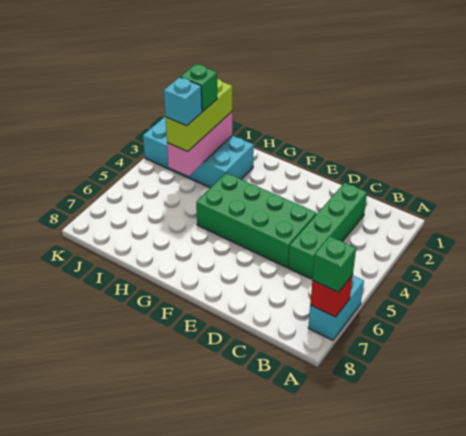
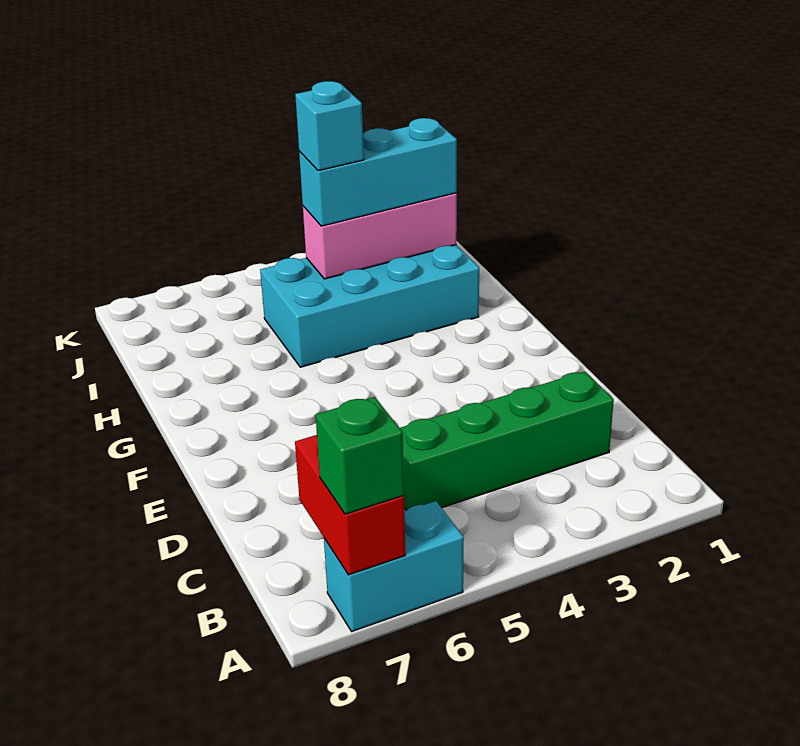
red 1x1 brick [310,275,353,317] -> red 1x2 brick [295,435,405,575]
green 2x4 brick [196,173,317,267] -> none
cyan 2x4 brick [143,117,254,188] -> cyan 2x4 brick turned to [260,245,479,367]
lime 1x3 brick [165,79,232,151] -> cyan 1x3 brick [299,118,457,226]
green 1x1 brick [181,64,217,111] -> none

